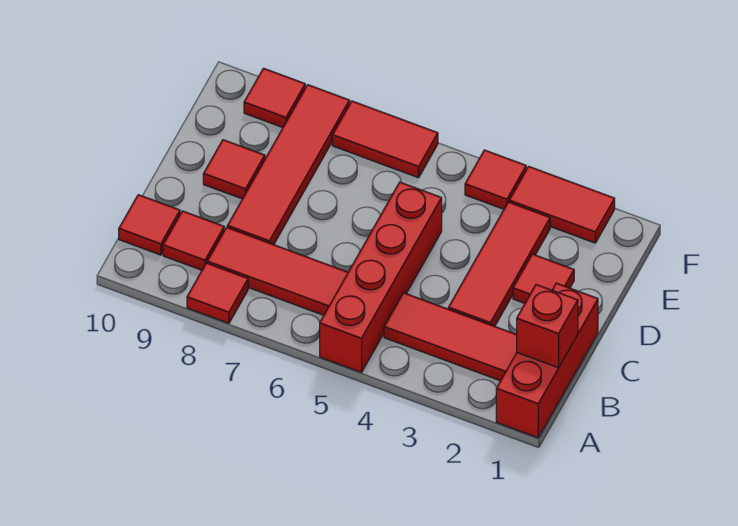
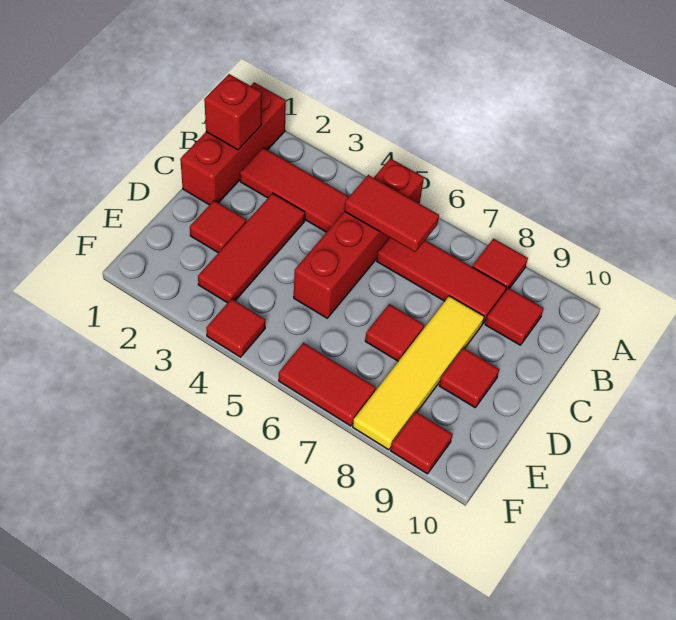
red 1x1 tile [119,195,180,255] -> red 1x1 tile moved to [365,304,424,361]
red 1x4 tile [227,85,350,245] -> yellow 1x4 tile [353,296,484,450]
red 1x2 tile [509,166,615,243] -> red 1x2 tile moved to [344,175,439,252]

